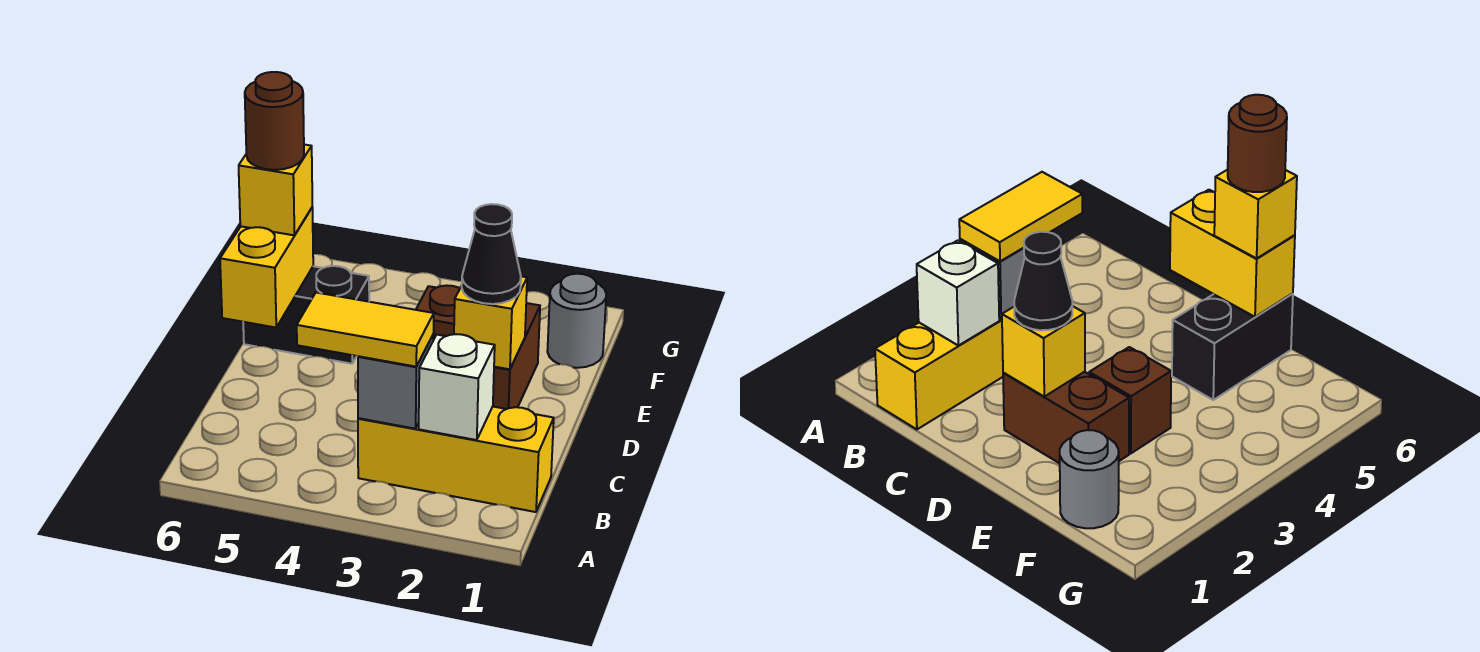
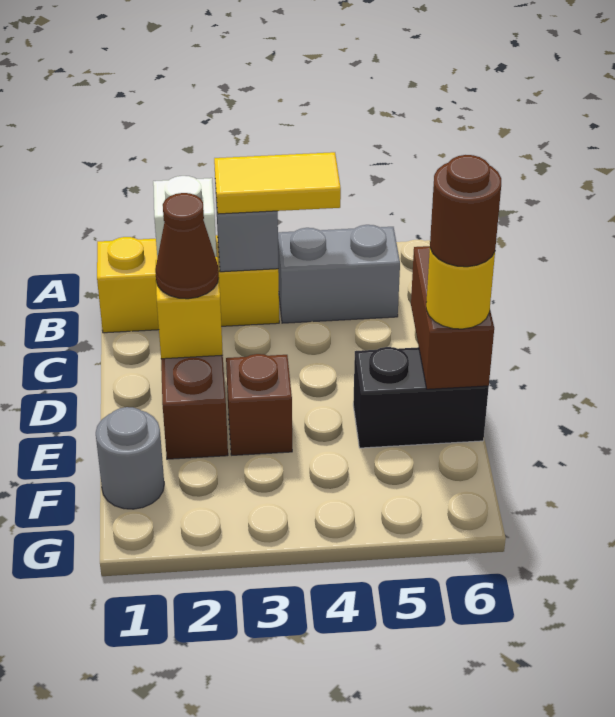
none -> grey 1x2 brick [278,225,400,323]
black 1x1 cone [462,204,521,304] -> brown 1x1 cone [155,193,219,299]
yellow 1x2 brick [220,207,313,328] -> brown 1x2 brick [411,246,494,389]
yellow 1x1 brick [239,145,312,235] -> yellow 1x1 round brick [426,249,495,329]

